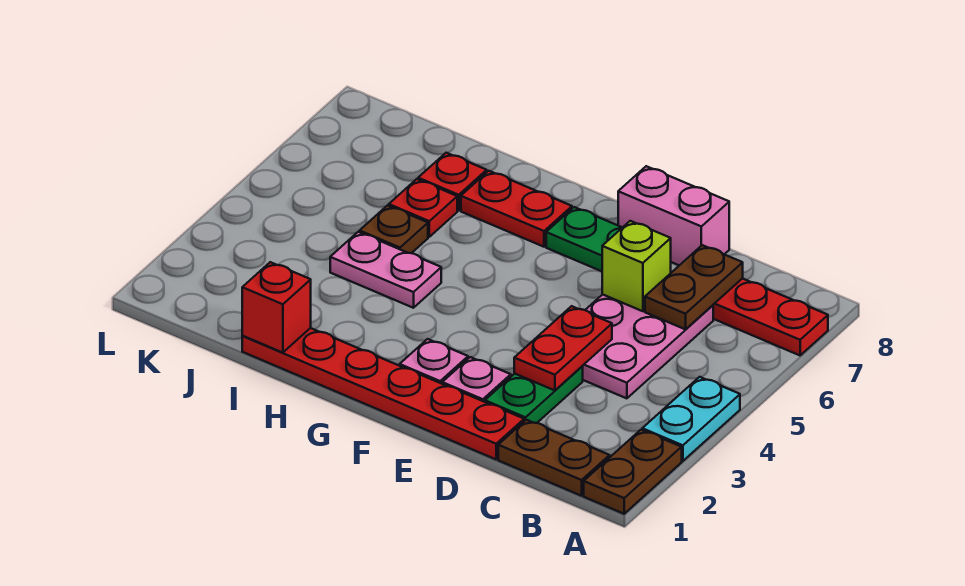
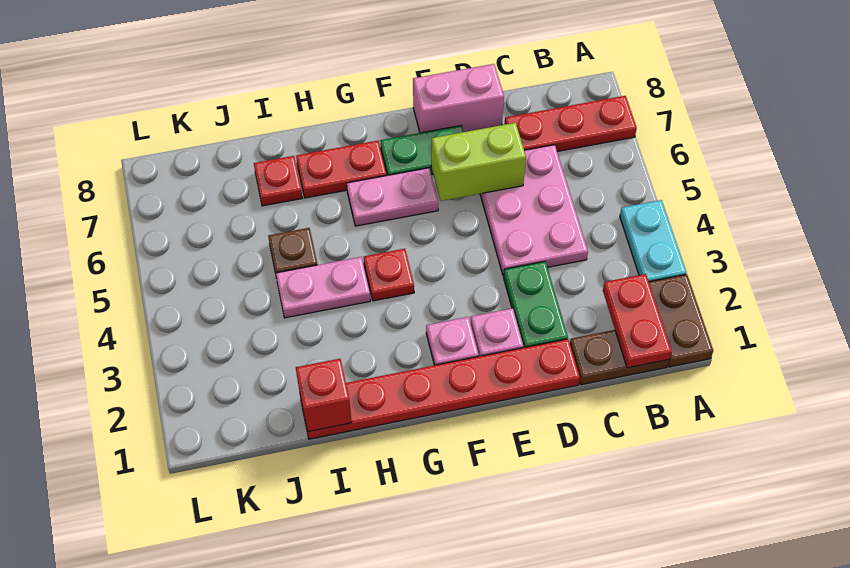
brown 1x2 plate [645,245,743,329] -> none
red 1x2 plate [514,306,612,390] -> red 1x2 plate moved to [603,274,672,368]
lime 1x1 brick [602,221,671,311] -> lime 1x2 brick [431,123,526,201]
none -> pink 1x2 plate [347,168,438,226]
red 1x1 plate [389,179,457,237] -> red 1x1 plate moved to [364,249,414,301]

